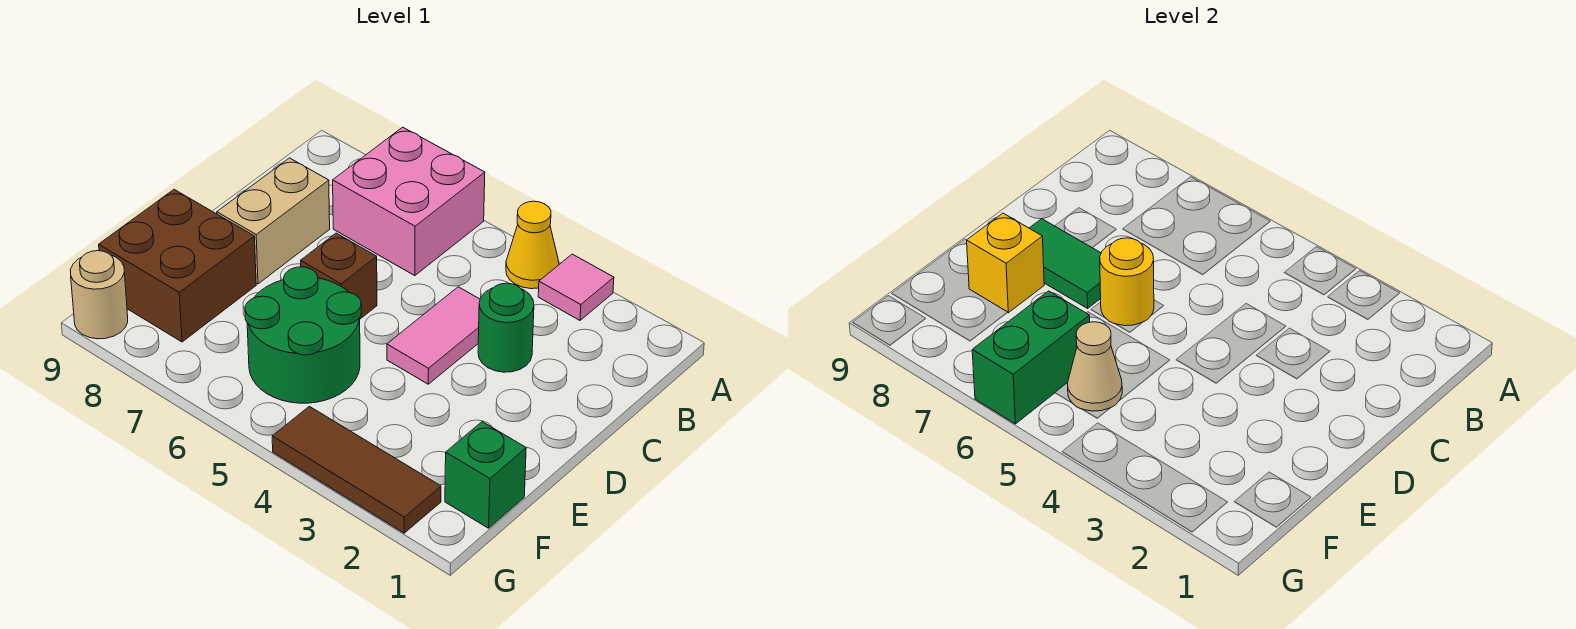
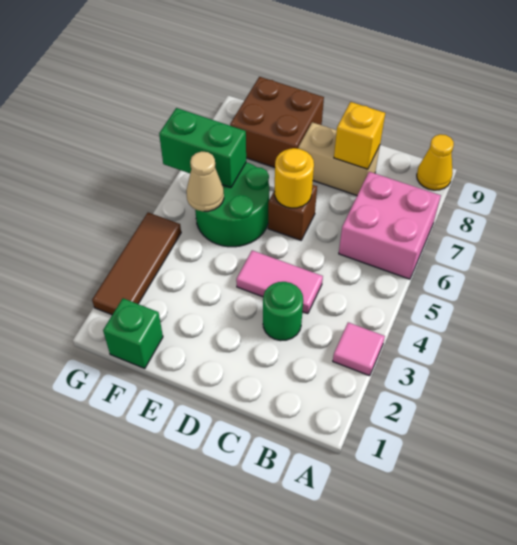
yellow 1x1 cone [506,201,559,289] -> yellow 1x1 cone moved to [417,134,454,190]
green 1x2 tile [1030,219,1101,308] -> none
yellow 1x1 brick [967,213,1044,313] -> yellow 1x1 brick moved to [334,102,385,169]
tan 1x1 round brick [70,251,128,339] -> none

